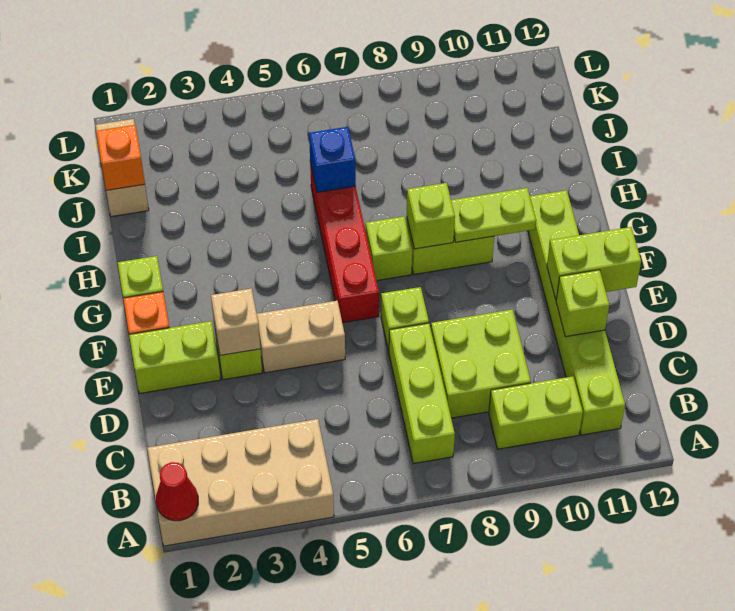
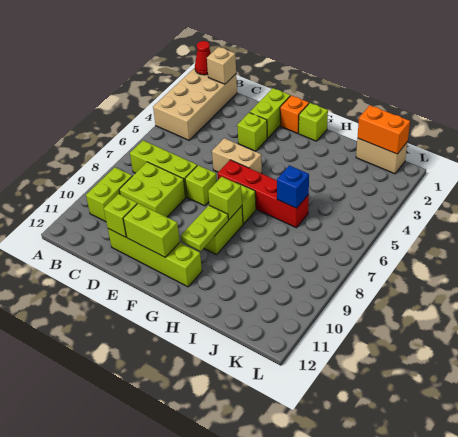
lime 1x6 brick [528,190,625,435] -> lime 1x4 brick [108,229,202,287]
tan 1x1 brick [211,289,260,355] -> tan 1x1 brick moved to [207,47,236,84]
tan 1x2 brick [257,301,345,373] -> tan 1x2 brick turned to [212,138,262,173]
lime 1x2 brick [547,227,641,300] -> lime 1x2 brick turned to [123,203,180,257]
orange 1x1 brick [96,125,145,190] -> orange 1x2 brick [358,105,410,154]

